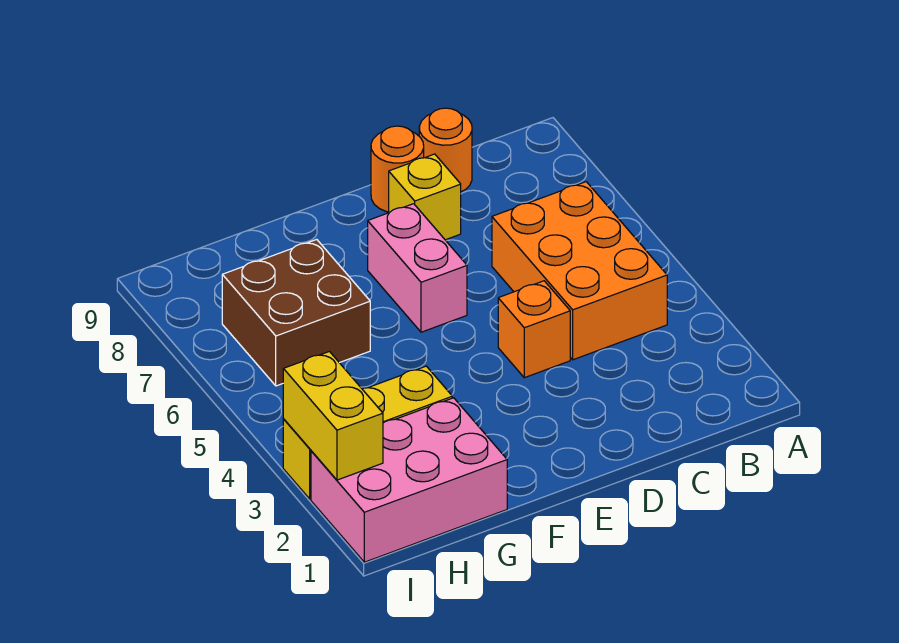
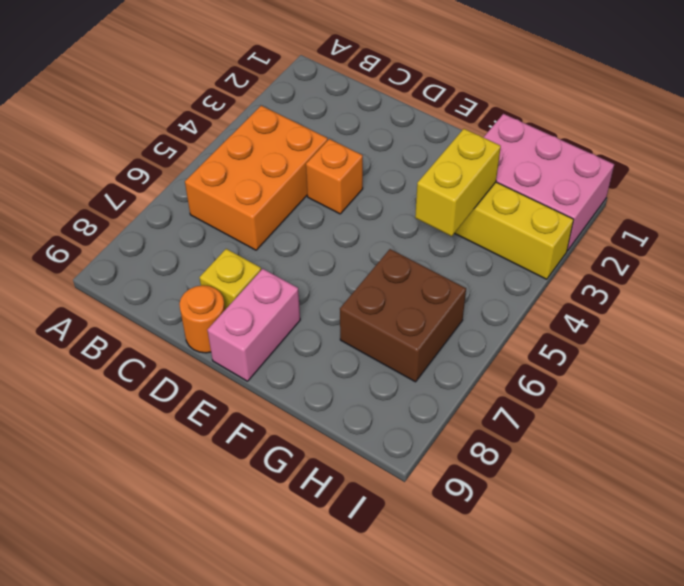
orange 1x1 round brick [419,108,472,192] -> none
pink 1x2 brick [368,204,467,332] -> pink 1x2 brick moved to [208,269,300,381]
yellow 1x2 brick [283,352,383,480] -> yellow 1x2 brick moved to [415,129,501,236]

